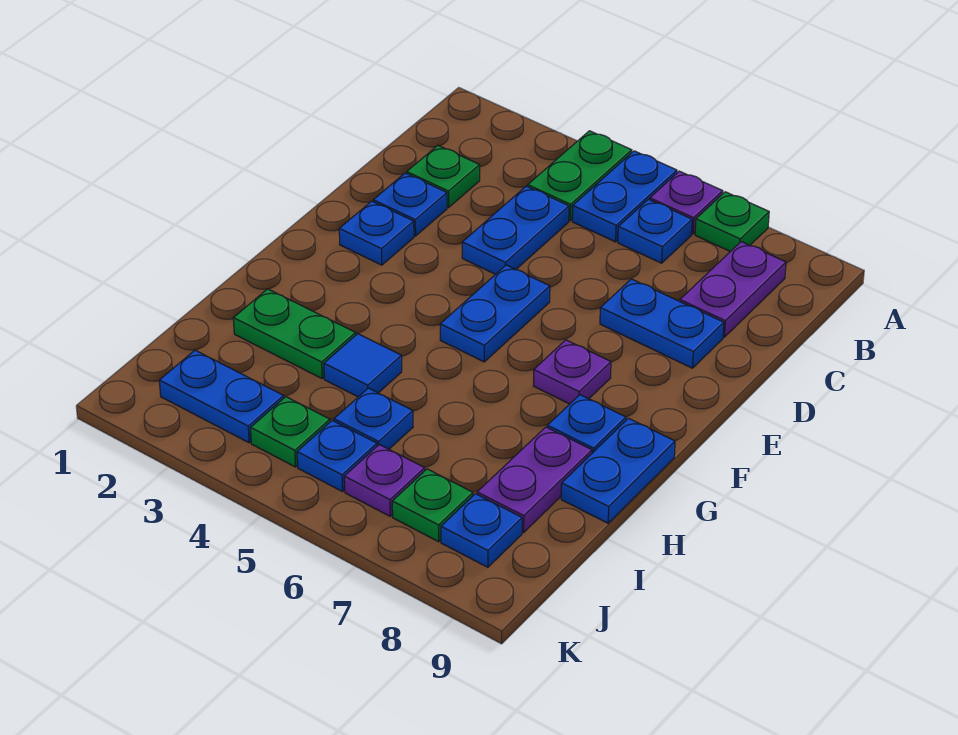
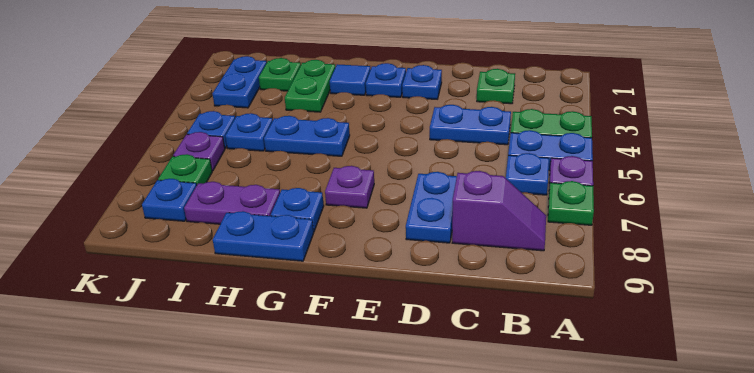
purple 1x2 plate [680,242,786,337] -> purple 1x2 slope [452,171,546,251]
blue 1x1 plate [373,173,447,236] -> blue 1x1 plate moved to [366,63,406,97]
blue 1x2 plate [440,265,550,362] -> blue 1x2 plate moved to [264,116,350,156]
blue 1x1 tile [324,334,402,397] -> blue 1x1 tile moved to [330,64,370,95]
green 1x1 plate [251,397,330,467] -> green 1x1 plate moved to [259,58,301,91]

